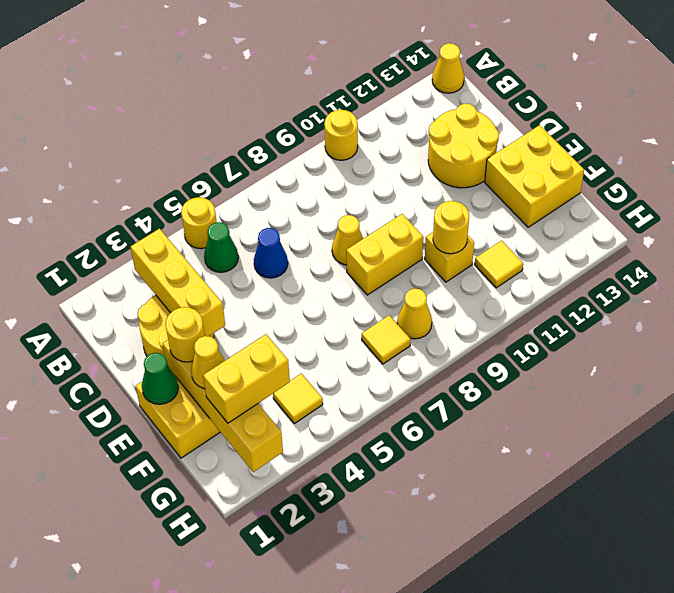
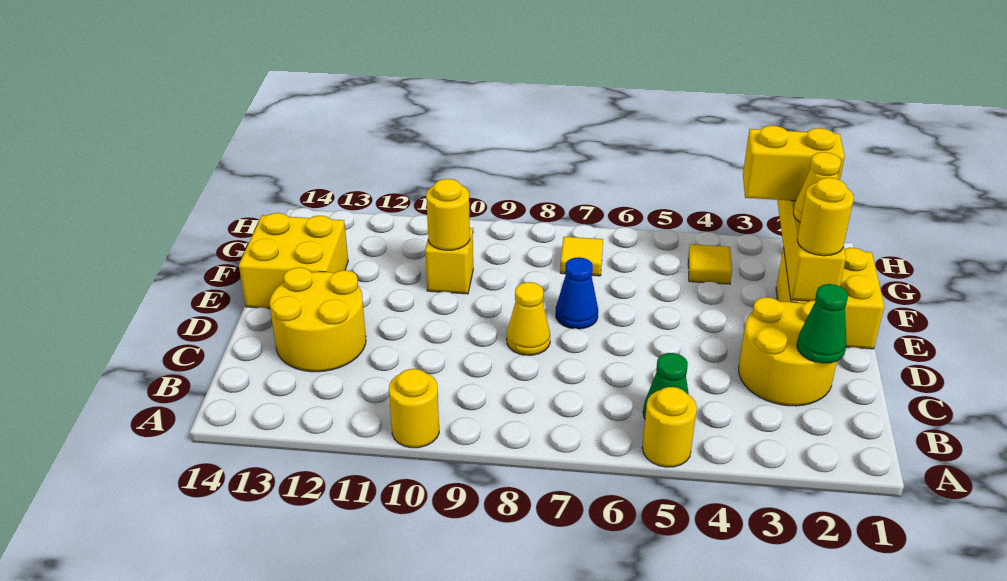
yellow 1x1 cone [432,43,464,93] -> none
yellow 1x3 brick [131,229,225,336] -> none
blue 1x1 cone [254,228,288,278] -> blue 1x1 cone moved to [556,257,598,329]
green 1x1 cone [142,353,178,404] -> green 1x1 cone moved to [797,284,848,363]
yellow 1x2 brick [346,214,423,295] -> none
yellow 1x1 cone [397,289,432,339] -> none
yellow 1x1 tile [475,241,523,288] -> none

